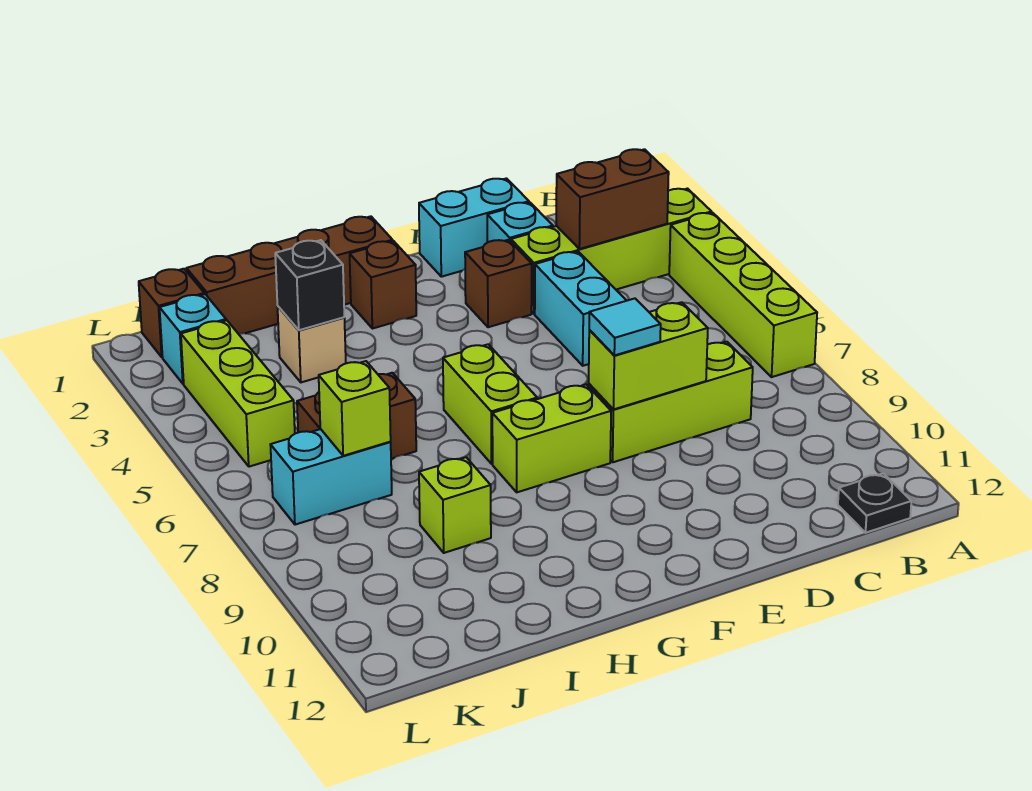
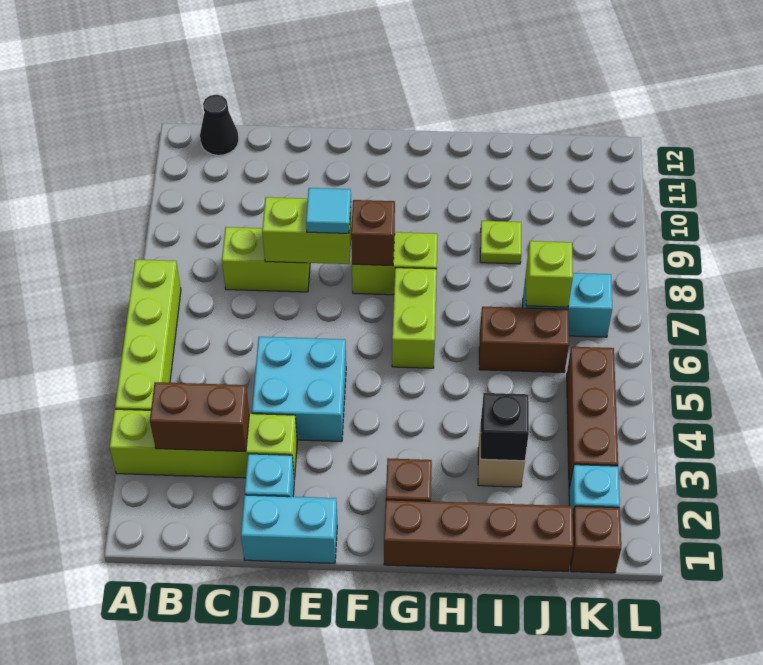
black 1x1 plate [838,473,911,533] -> black 1x1 cone [200,95,239,155]
lime 1x3 brick [589,342,753,462] -> lime 1x2 brick [222,227,310,292]
cyan 1x2 brick [535,252,626,366] -> cyan 2x2 brick [252,337,346,442]
brown 1x1 brick [465,240,532,327] -> brown 1x1 brick moved to [351,200,395,266]
lime 1x1 brick [419,457,491,553] -> lime 1x1 plate [480,221,521,264]
lime 1x3 brick [181,320,295,467] -> brown 1x3 brick [567,347,618,488]

